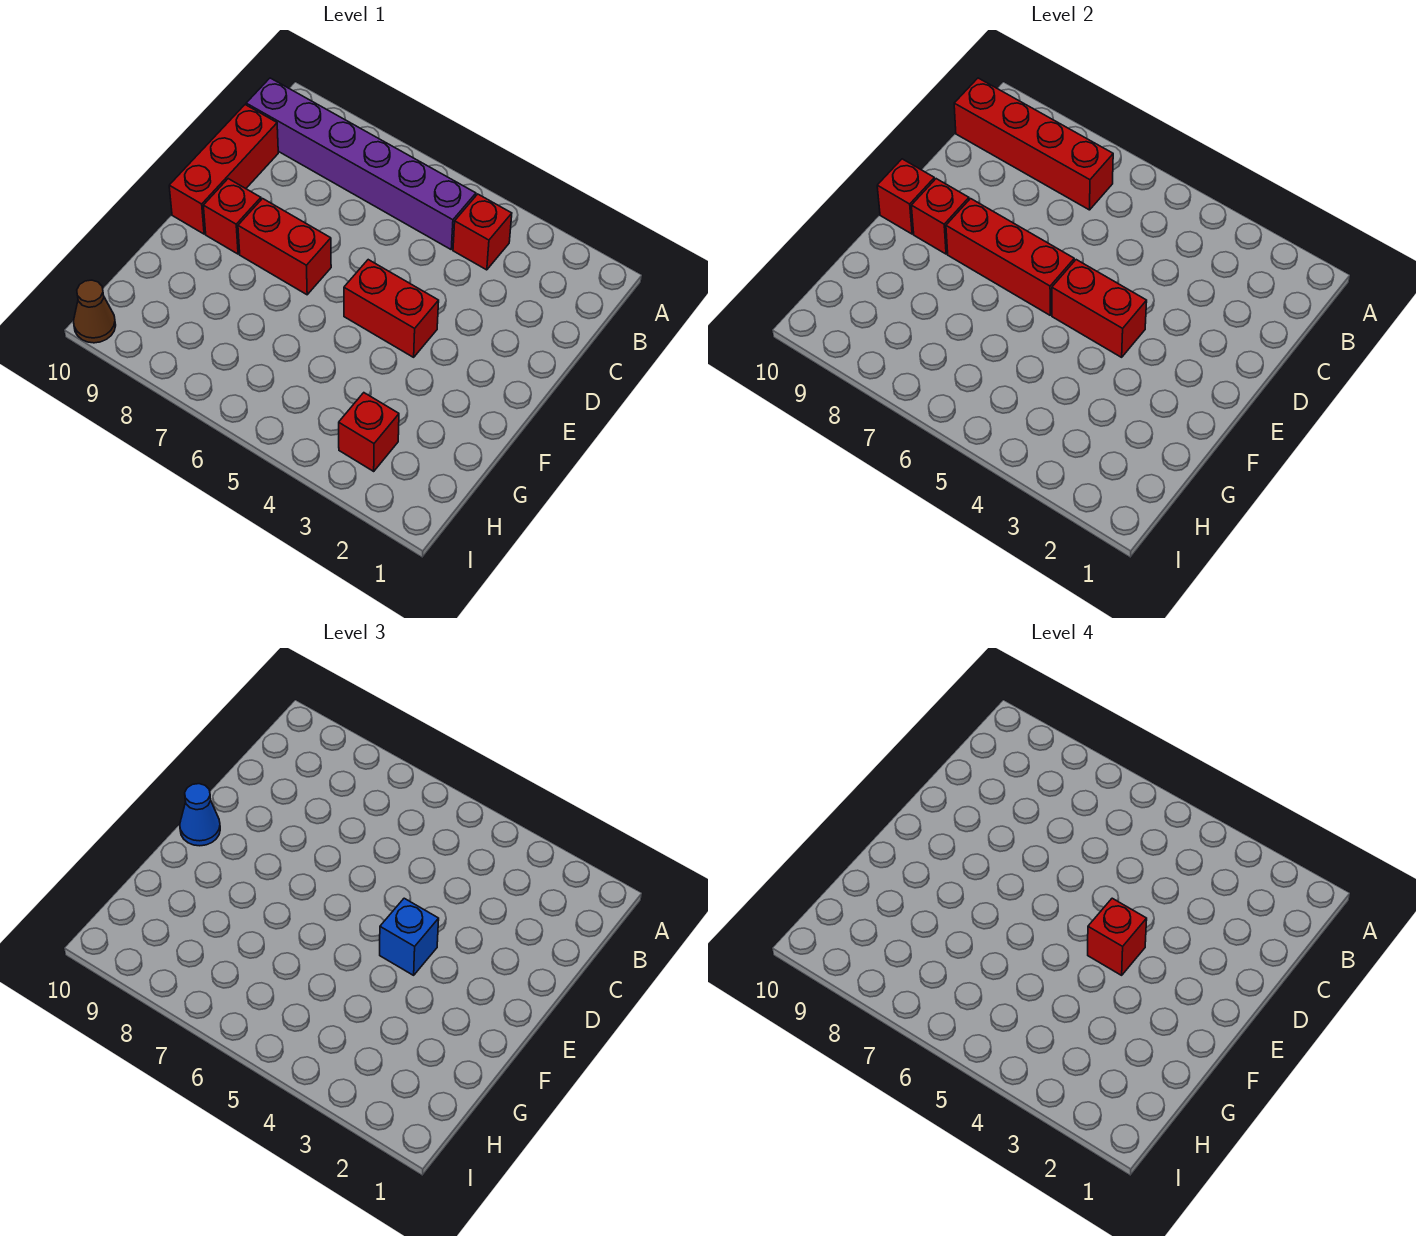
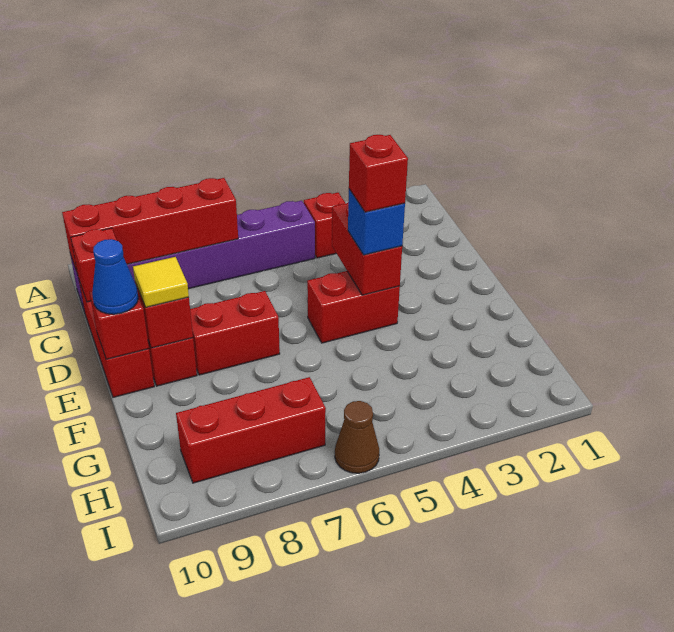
red 1x2 brick [1052,260,1147,357] -> red 1x2 brick turned to [332,203,402,295]
red 1x3 brick [946,199,1074,315] -> red 1x3 brick moved to [176,377,326,483]
none -> yellow 1x1 tile [133,257,189,307]
red 1x1 brick [339,393,399,471] -> red 1x1 brick moved to [71,228,117,302]
brown 1x1 cone [74,280,116,343] -> brown 1x1 cone moved to [335,401,379,473]

